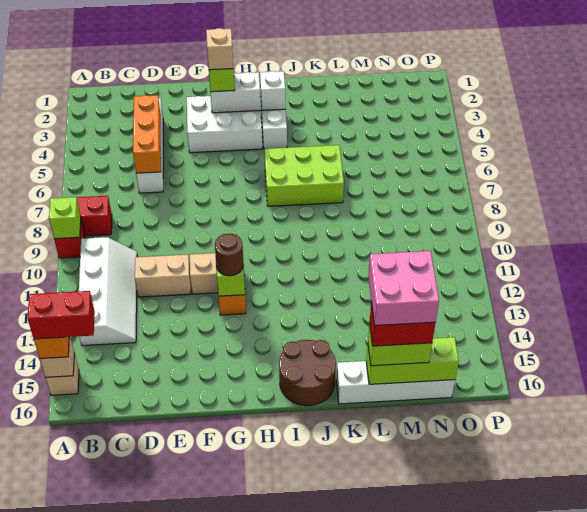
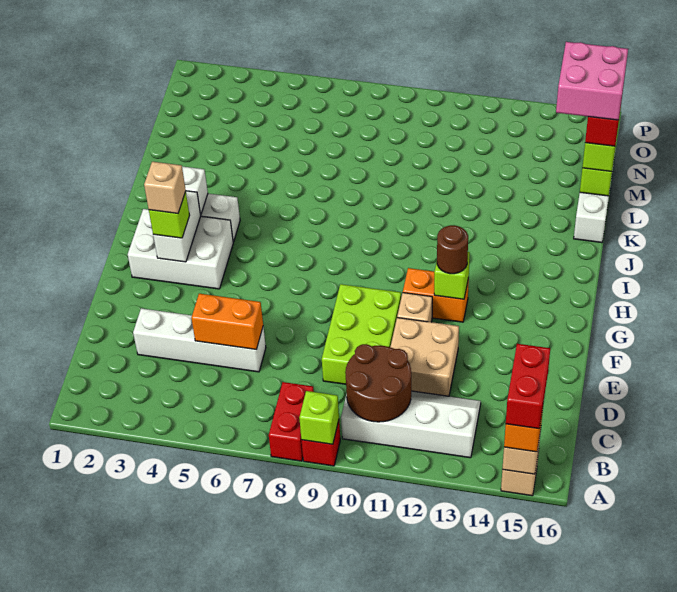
orange 1x3 brick [133,95,161,173] -> orange 1x2 brick [191,294,263,350]
tan 1x2 brick [135,255,191,297] -> tan 2x2 brick [391,318,459,396]
white 2x3 brick [187,96,262,153] -> white 2x3 brick turned to [128,209,233,289]
lime 2x3 brick [264,145,344,206] -> lime 2x3 brick moved to [322,284,401,384]
brown 2x2 round brick [279,340,336,406] -> brown 2x2 round brick moved to [345,344,411,422]

